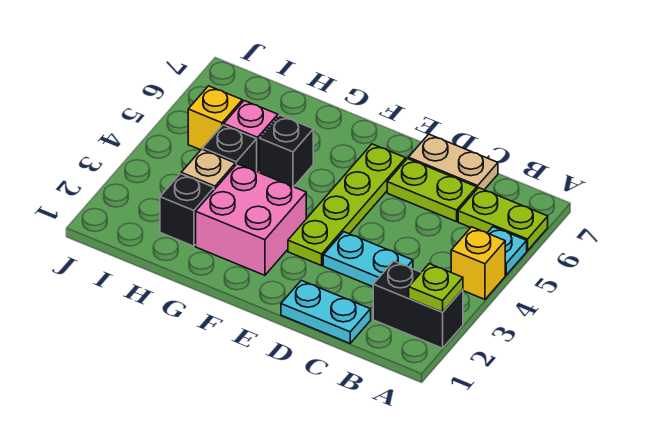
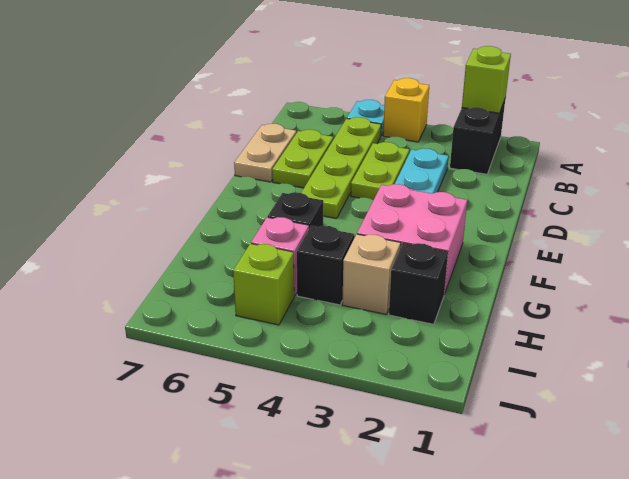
lime 1x1 plate [409,264,463,312] -> lime 1x1 brick [462,46,511,113]
lime 1x2 plate [458,188,548,251] -> lime 1x2 plate moved to [351,142,409,200]
cyan 1x2 plate [281,280,371,343] -> none
lime 1x4 plate [288,144,406,266] -> lime 1x4 plate turned to [301,117,381,219]
yellow 1x1 brick [188,86,242,150] -> lime 1x1 brick [233,244,294,325]

